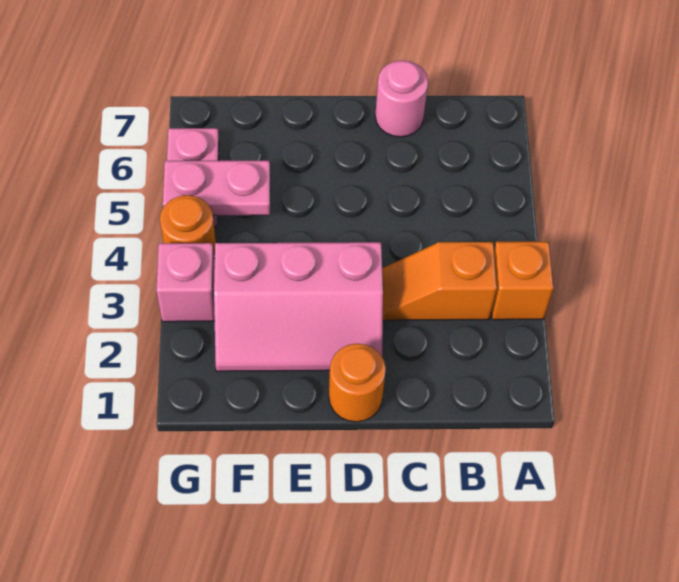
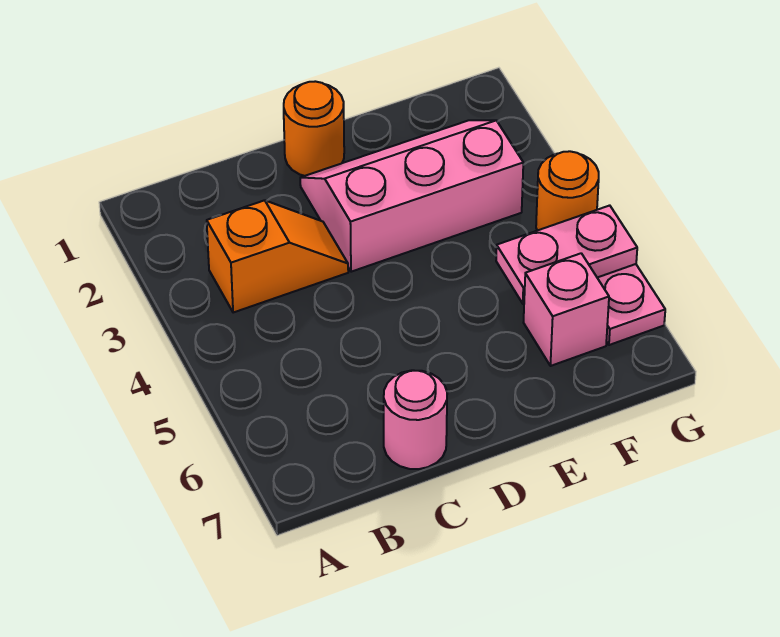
orange 1x1 brick [491,241,554,320] -> none
pink 1x1 brick [157,243,215,322] -> pink 1x1 brick moved to [524,253,609,366]

